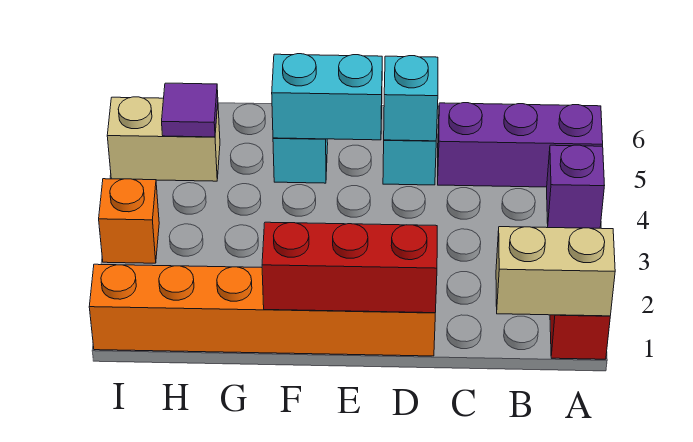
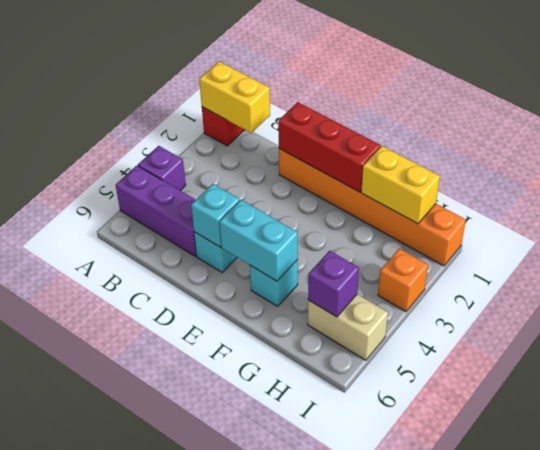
tan 1x2 brick [496,227,615,316] -> yellow 1x2 brick [199,61,270,133]
none -> yellow 1x2 brick [361,146,440,224]
purple 1x1 tile [162,83,218,137] -> purple 1x1 brick [308,251,359,317]

